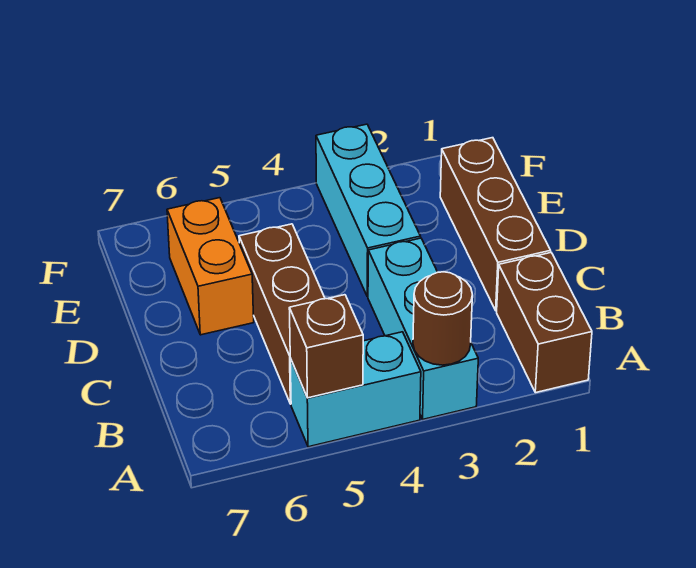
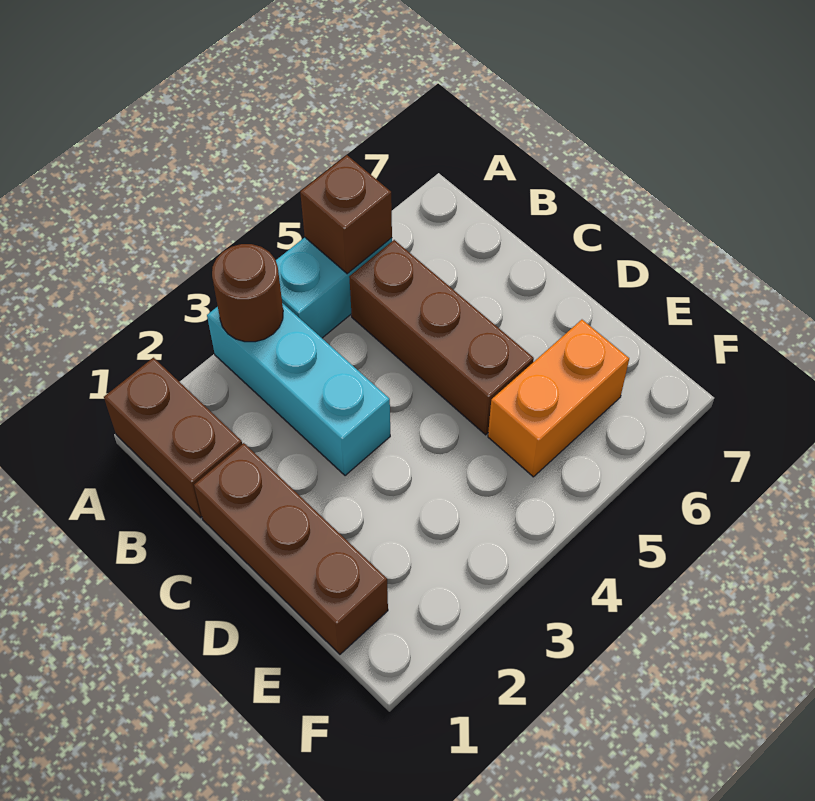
cyan 1x3 brick [316,124,421,297] -> none
orange 1x2 brick [167,198,254,335] -> orange 1x2 brick turned to [488,320,629,477]

